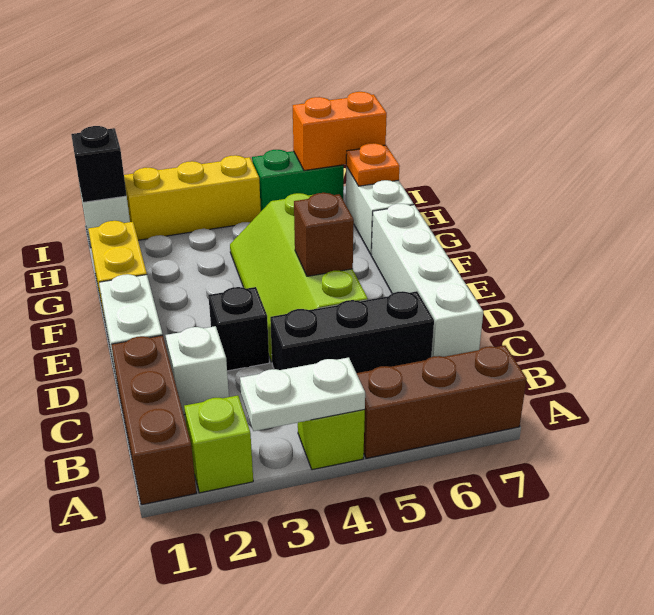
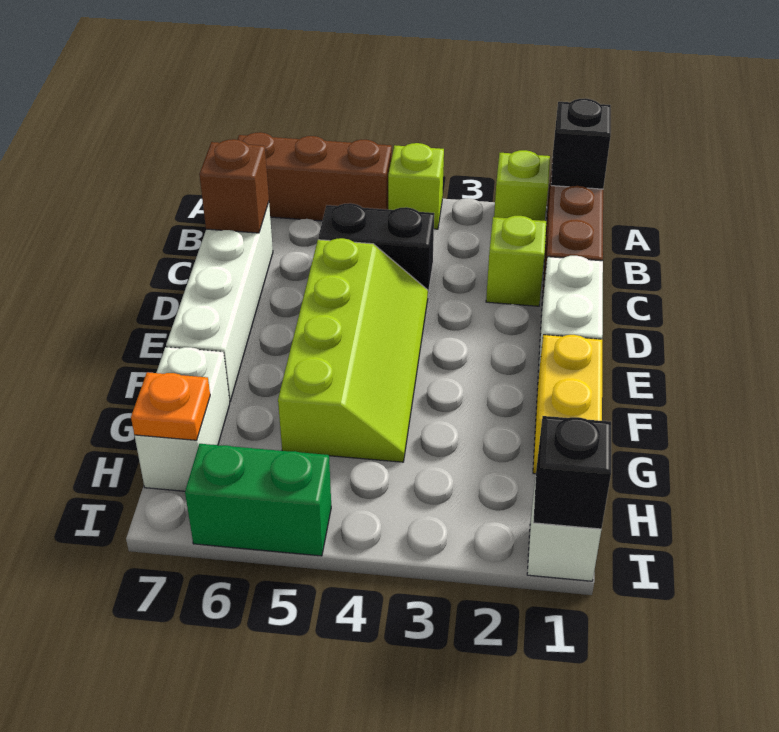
white 1x2 plate [240,357,365,431] -> none
white 1x1 brick [166,326,229,415] -> lime 1x1 brick [486,216,546,306]
black 1x3 brick [270,291,434,373] -> black 1x2 brick [318,203,434,293]
black 1x1 brick [208,287,269,371] -> black 1x1 brick moved to [551,98,611,189]
brown 1x1 brick [294,193,354,276] -> brown 1x1 brick moved to [199,139,269,233]
yellow 1x3 brick [124,155,261,240] -> none
orange 1x2 brick [293,92,387,170] -> none

